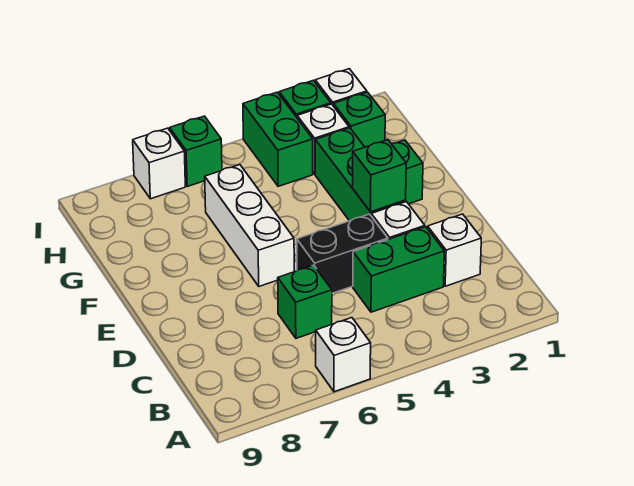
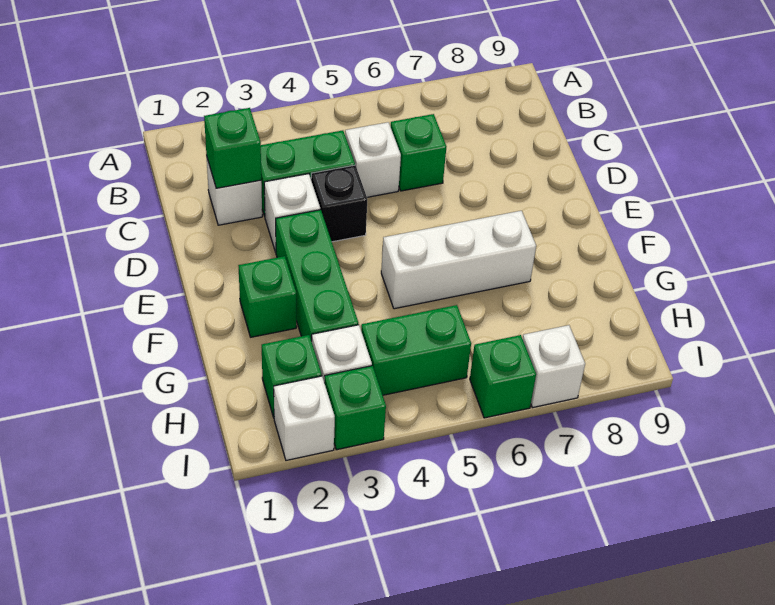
white 1x1 brick [316,318,371,392] -> white 1x1 brick moved to [345,122,401,197]
black 1x2 brick [297,214,388,293] -> black 1x1 brick [311,165,367,242]
green 1x1 brick [352,140,406,212] -> green 1x1 brick moved to [204,108,261,188]
white 1x3 brick [205,165,294,286] -> white 1x3 brick turned to [381,211,536,309]
green 1x2 brick [243,92,313,186] -> green 1x2 brick turned to [361,305,471,395]

